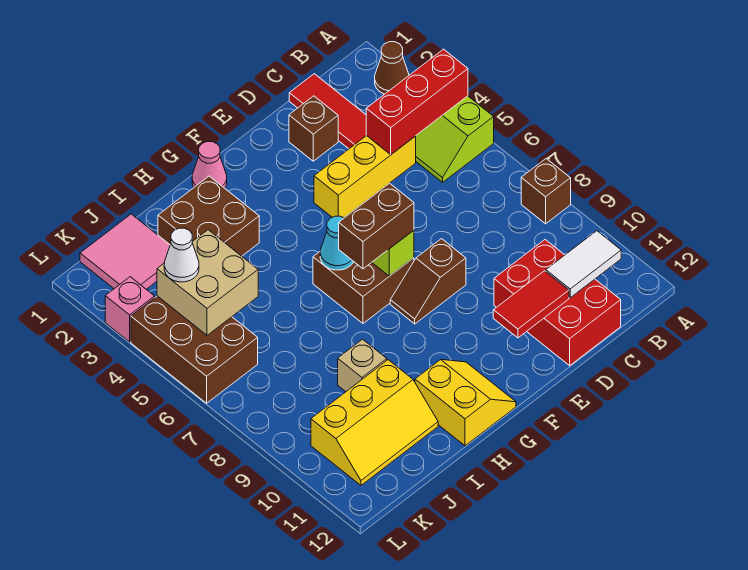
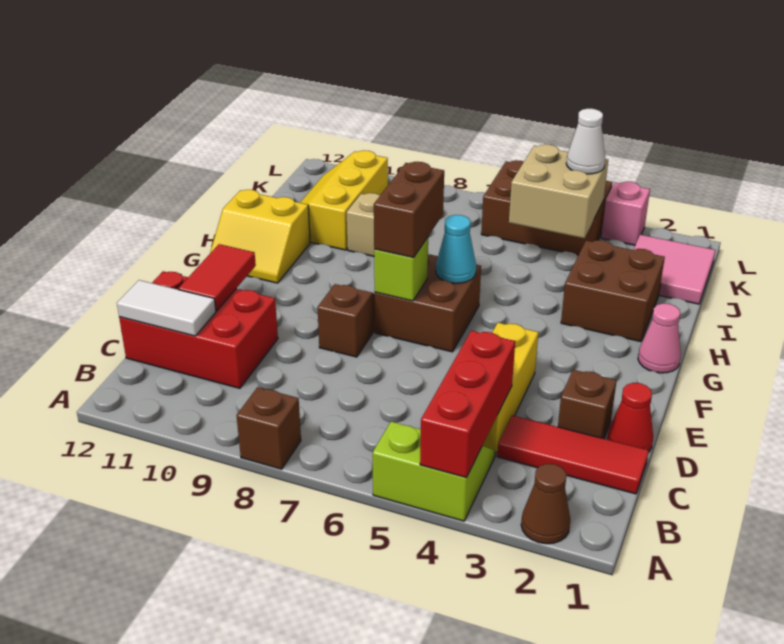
white 1x2 tile [546,231,621,298] -> white 1x2 tile turned to [117,280,216,336]
none -> red 1x1 cone [607,383,653,452]

